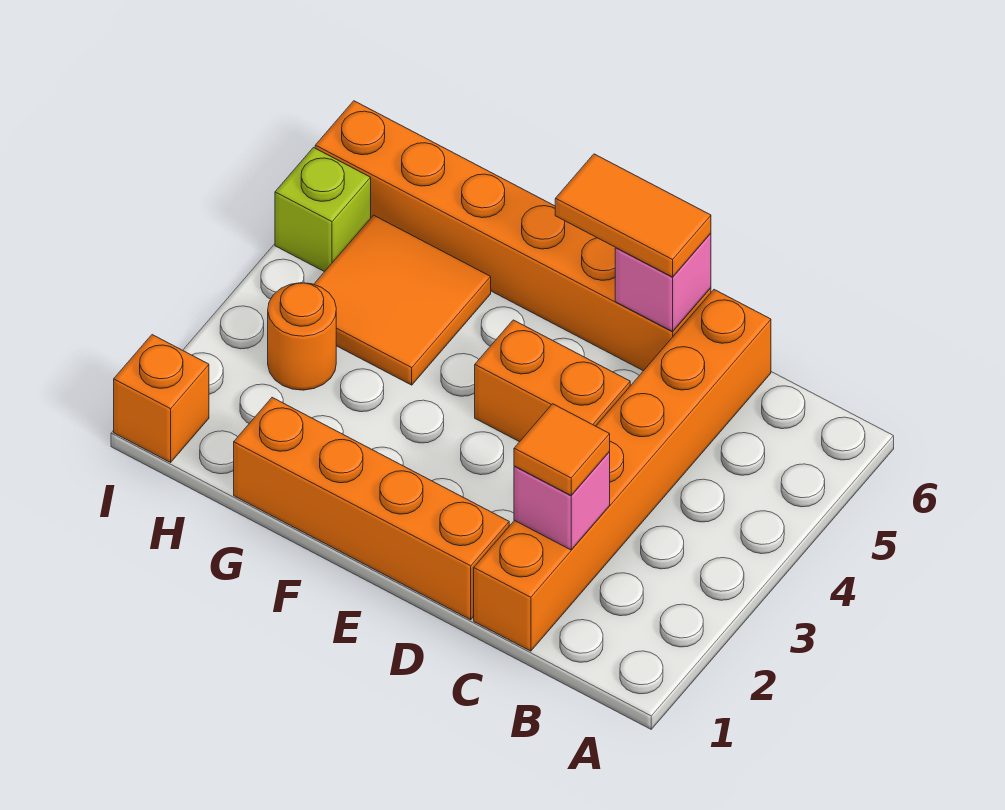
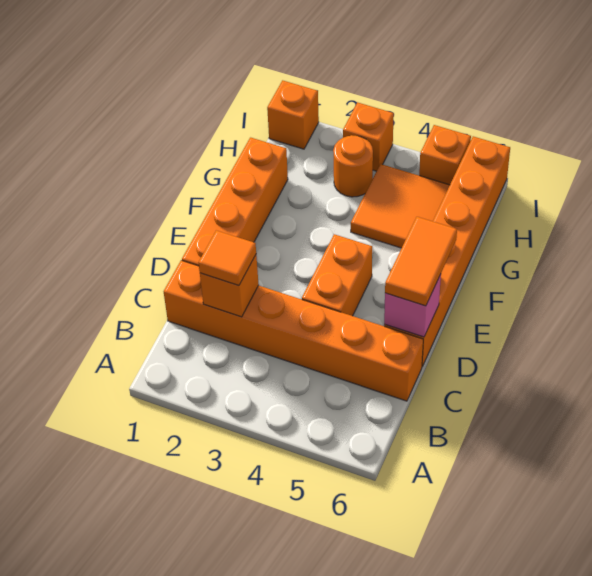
pink 1x1 brick [514,452,610,550] -> orange 1x1 brick [200,255,259,317]
none -> orange 1x1 brick [343,102,394,171]
lime 1x1 brick [275,148,371,272] -> orange 1x1 brick [419,125,471,185]

